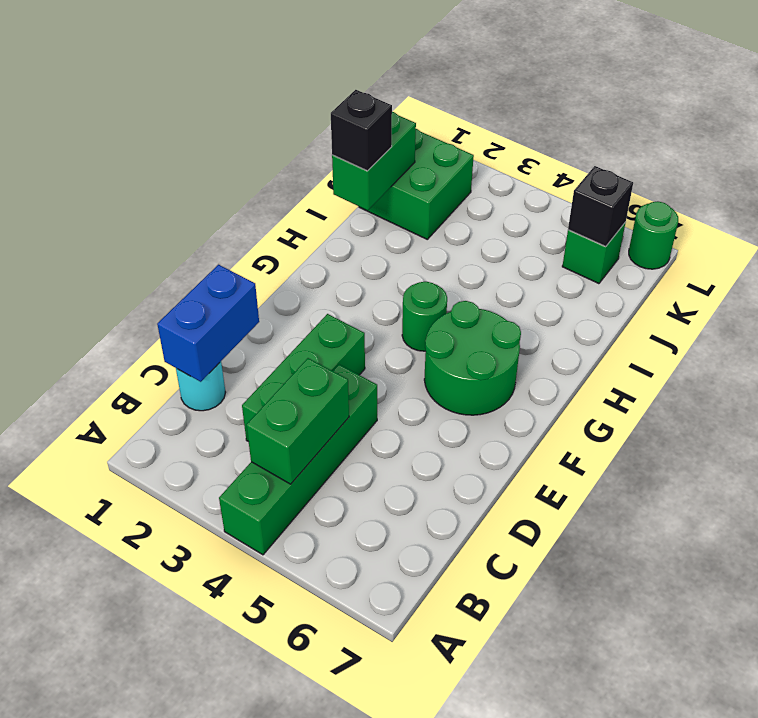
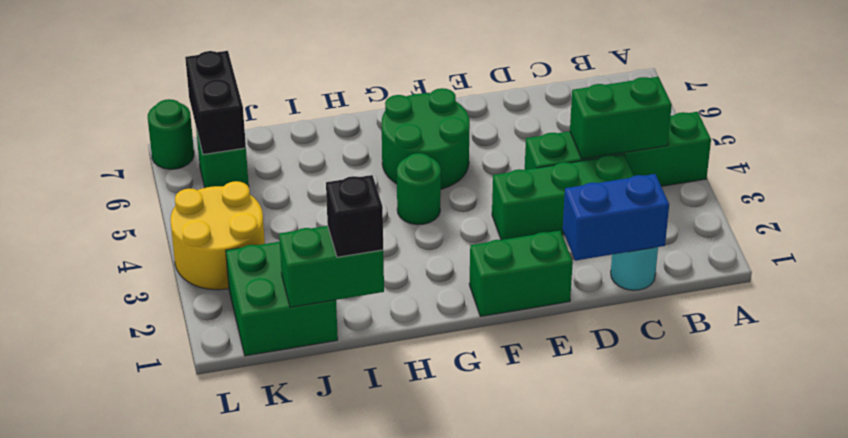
none -> green 1x2 brick [469,231,573,316]
none -> yellow 2x2 round brick [170,181,265,290]
black 1x1 brick [568,166,633,246] -> black 1x2 brick [185,51,246,155]

